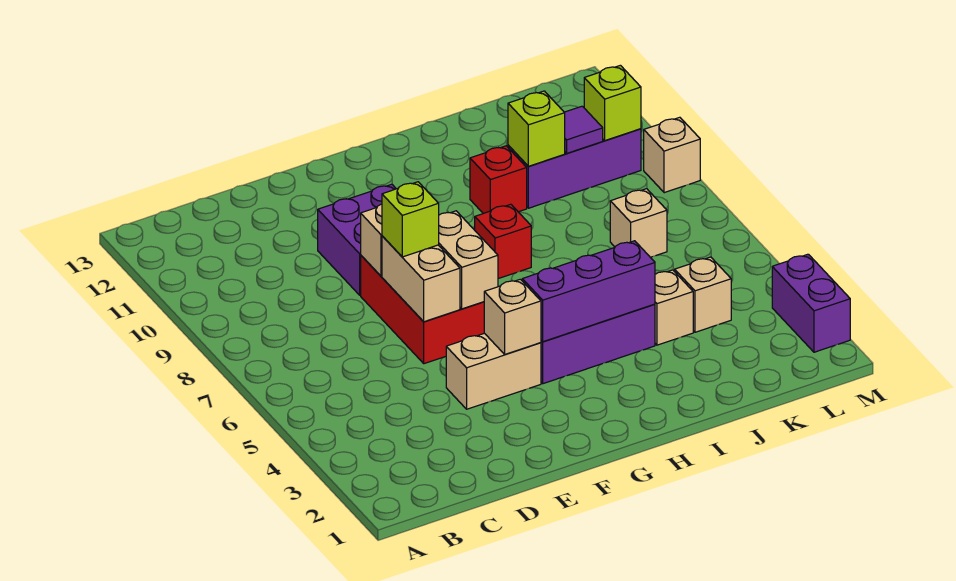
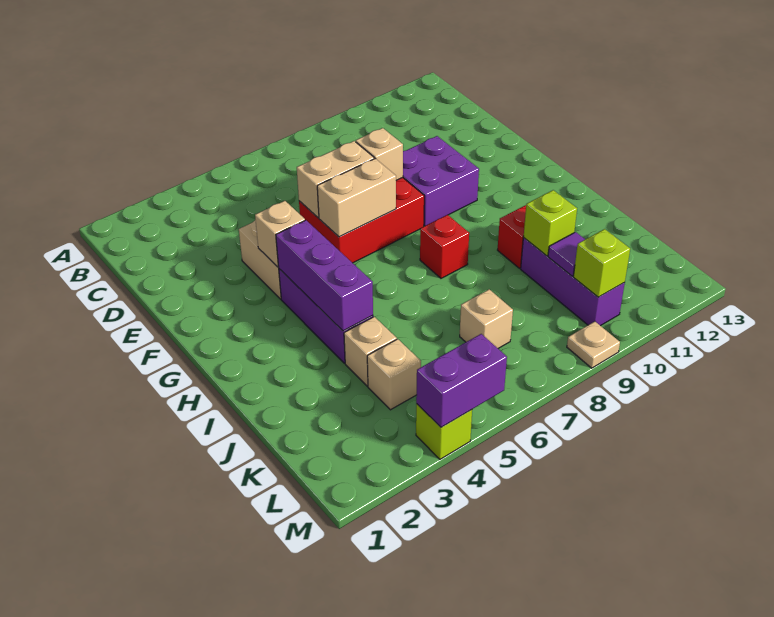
lime 1x1 brick [382,182,439,257] -> lime 1x1 brick moved to [416,404,472,459]
purple 1x2 brick [772,254,850,352] -> purple 1x2 brick moved to [416,334,507,427]
tan 1x1 brick [644,117,700,193] -> tan 1x1 plate [567,322,620,368]

